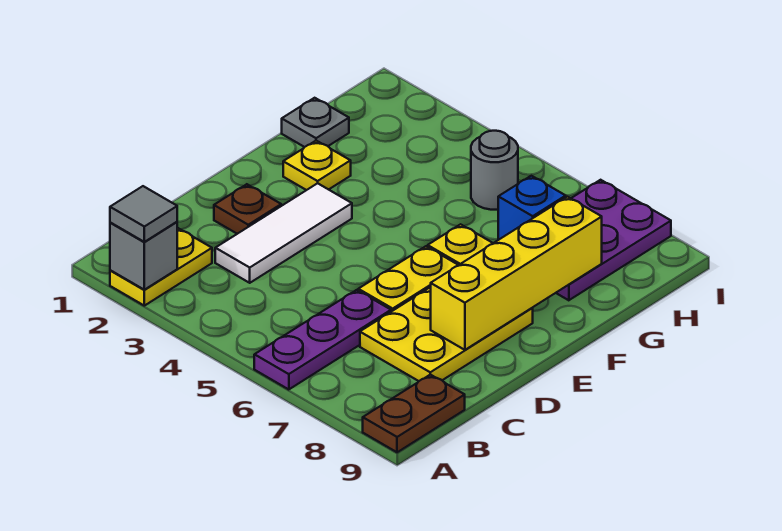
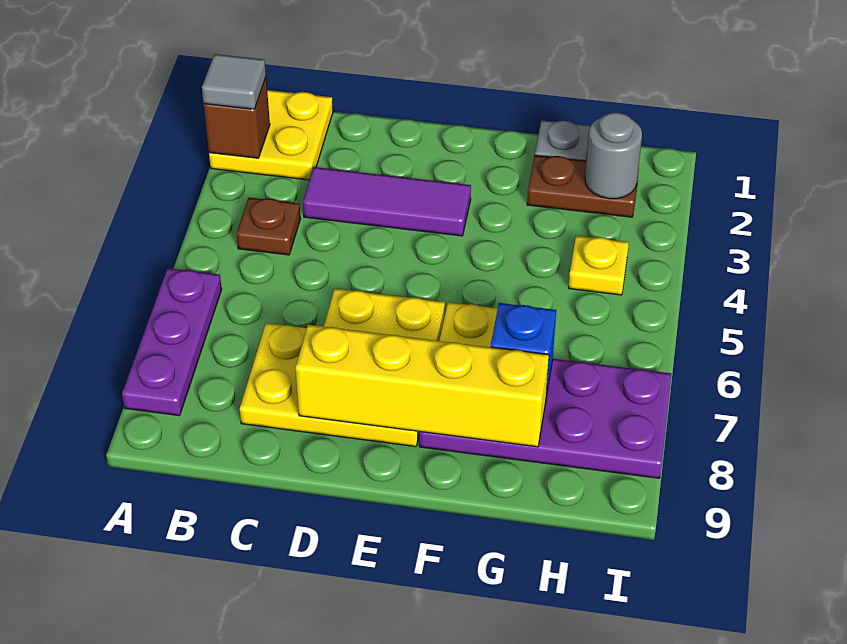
yellow 1x2 plate [110,228,212,306] -> yellow 2x2 plate [209,90,333,180]
grey 1x1 brick [110,222,177,290] -> brown 1x1 brick [204,78,270,158]
purple 1x3 plate [254,290,391,390] -> purple 1x3 plate turned to [122,268,222,416]
brown 1x2 plate [363,375,465,452] -> brown 1x2 plate moved to [527,155,639,217]
white 1x3 tile [215,183,352,283] -> purple 1x3 tile [303,167,471,236]
brown 1x1 plate [214,184,281,234] -> brown 1x1 plate moved to [237,198,301,255]
yellow 1x1 plate [283,141,351,190] -> yellow 1x1 plate moved to [569,236,629,295]
purple 2x3 plate [556,180,671,300] -> purple 2x4 plate [419,359,671,478]
grey 1x1 round brick [471,131,518,210] -> grey 1x1 round brick moved to [585,112,642,199]

